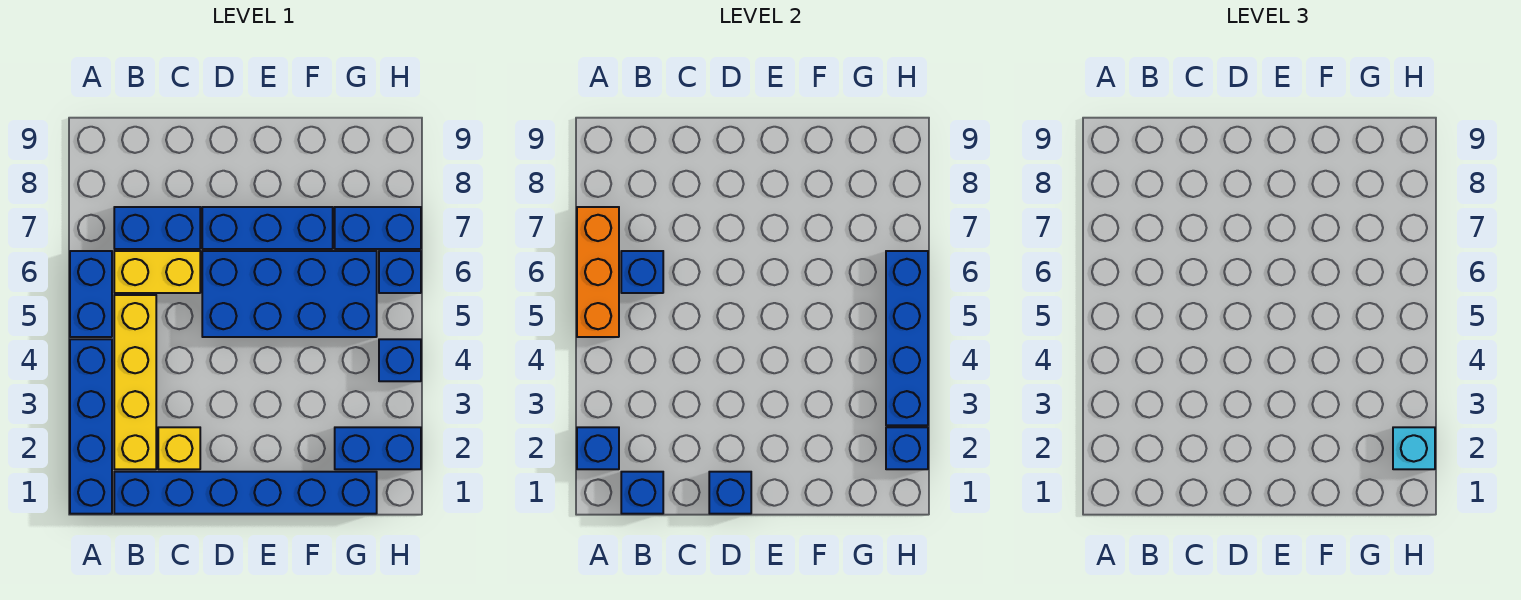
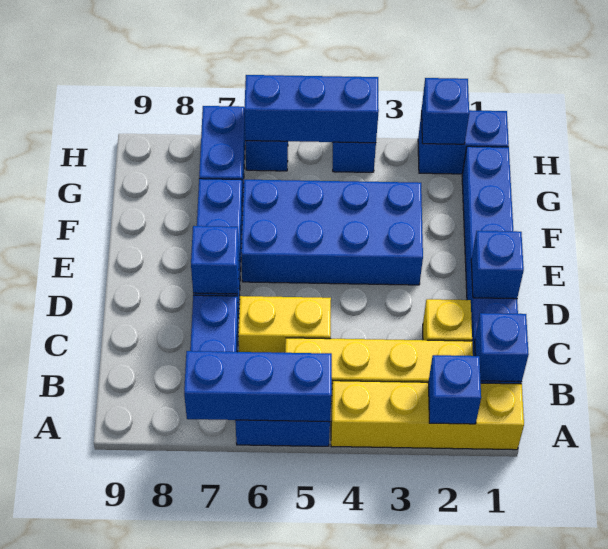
blue 1x4 brick [70,339,112,514] -> yellow 1x4 brick [331,381,524,450]
orange 1x3 brick [577,207,619,337] -> blue 1x3 brick [184,351,332,422]
yellow 1x2 brick [114,251,200,293] -> yellow 1x2 brick turned to [238,296,331,353]
blue 1x1 brick [621,251,663,293] -> blue 1x1 brick moved to [191,226,239,294]
blue 2x4 brick [202,251,377,337] -> blue 2x4 brick turned to [241,180,423,285]
blue 1x2 brick [335,427,421,469] -> blue 1x2 brick turned to [418,110,509,174]
cyan 1x1 brick [1393,427,1435,469] -> none
blue 1x4 brick [886,251,928,425] -> blue 1x3 brick [244,75,379,143]

